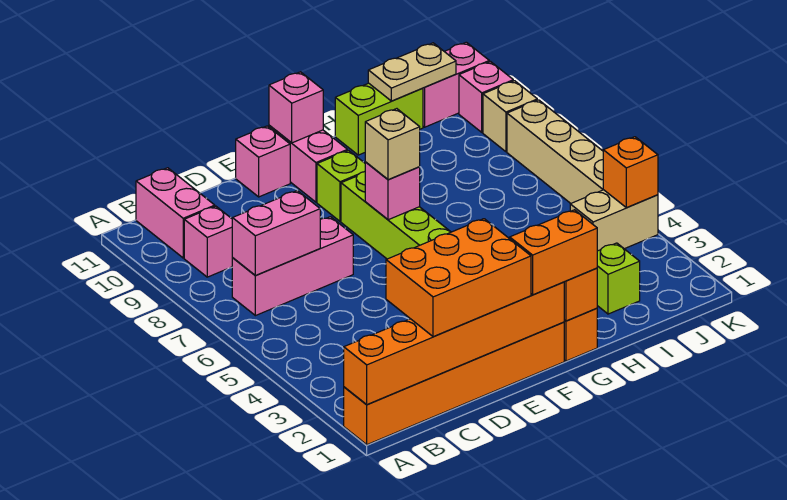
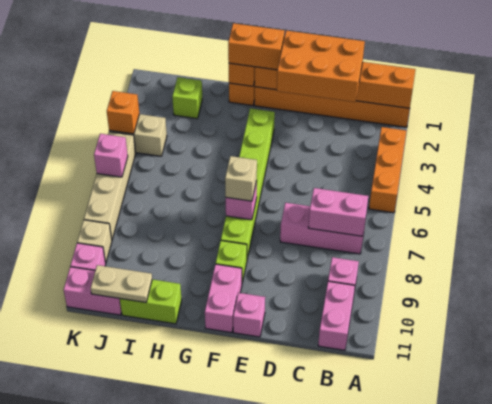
none -> orange 1x3 brick [369,127,406,213]
pink 1x1 brick [269,72,323,143] -> pink 1x1 brick moved to [94,134,128,177]

